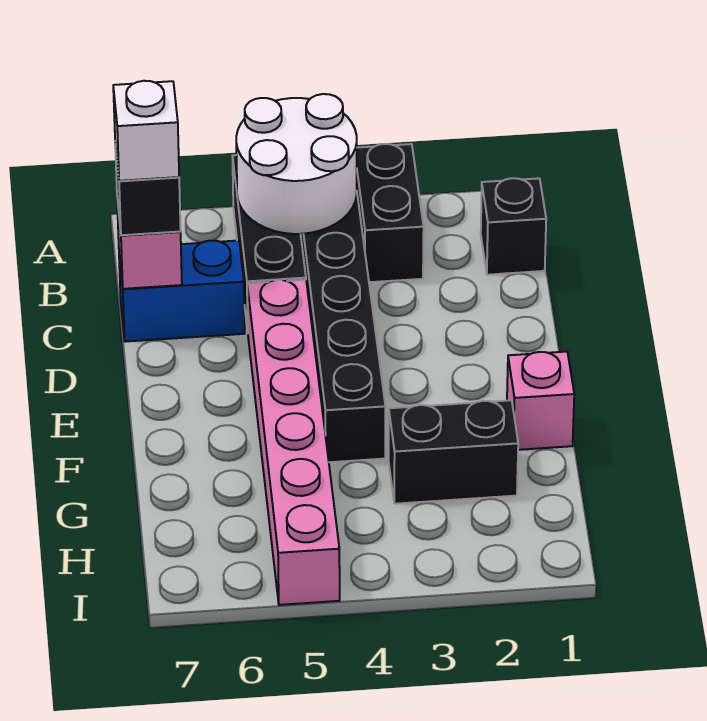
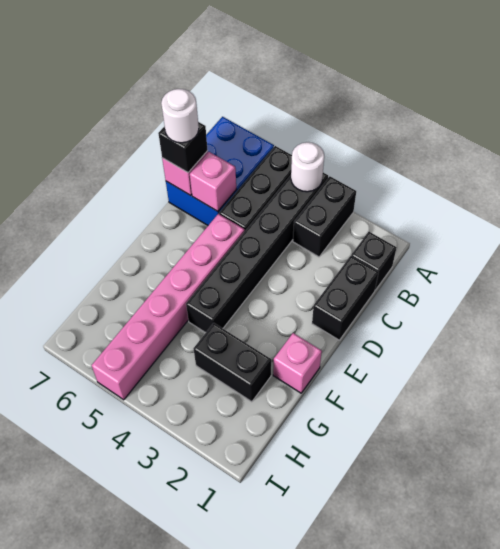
white 2x2 round brick [236,94,357,234] -> white 1x1 round brick [291,142,324,192]
none -> black 1x2 brick [312,256,379,340]
blue 1x2 brick [119,240,245,342] -> blue 2x3 brick [166,117,274,225]
none -> pink 1x1 brick [190,152,236,211]
white 1x1 brick [113,81,179,181] -> white 1x1 round brick [161,89,199,143]

